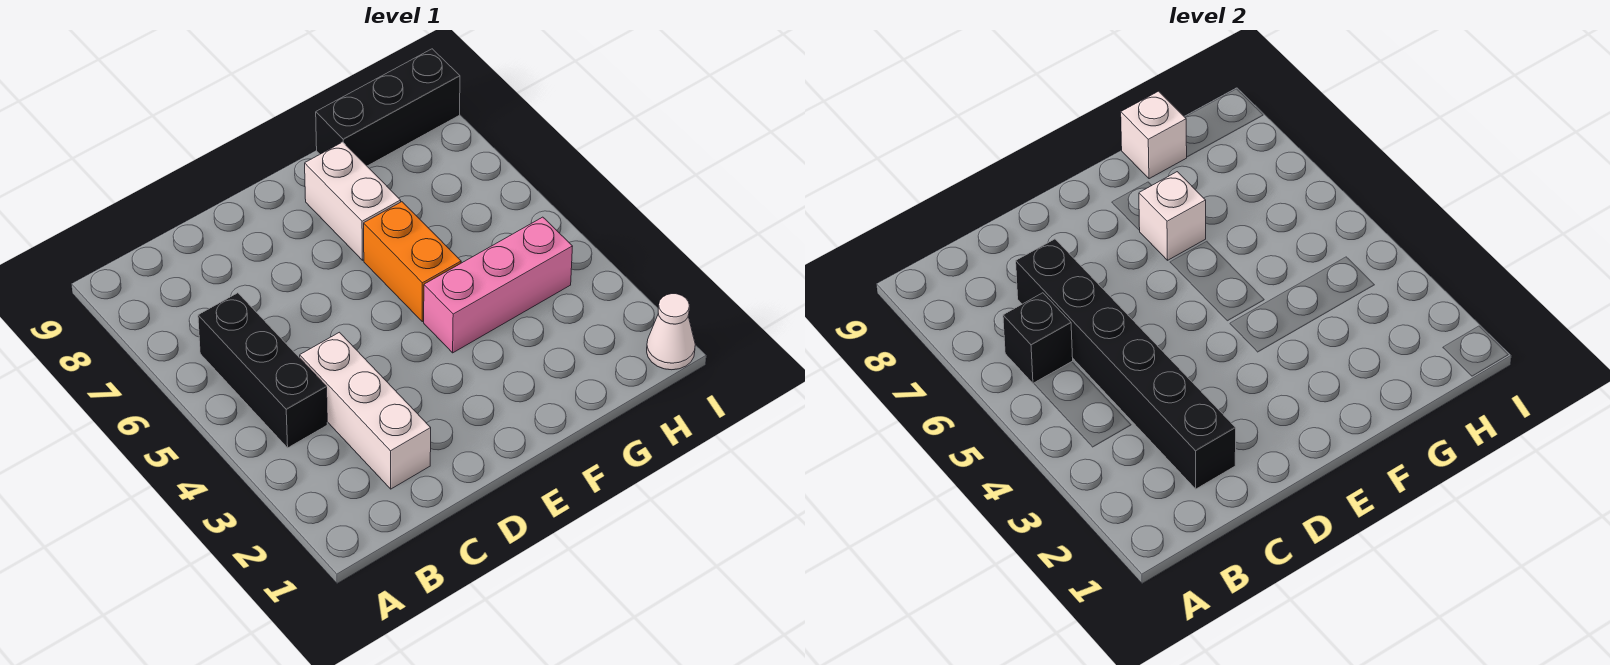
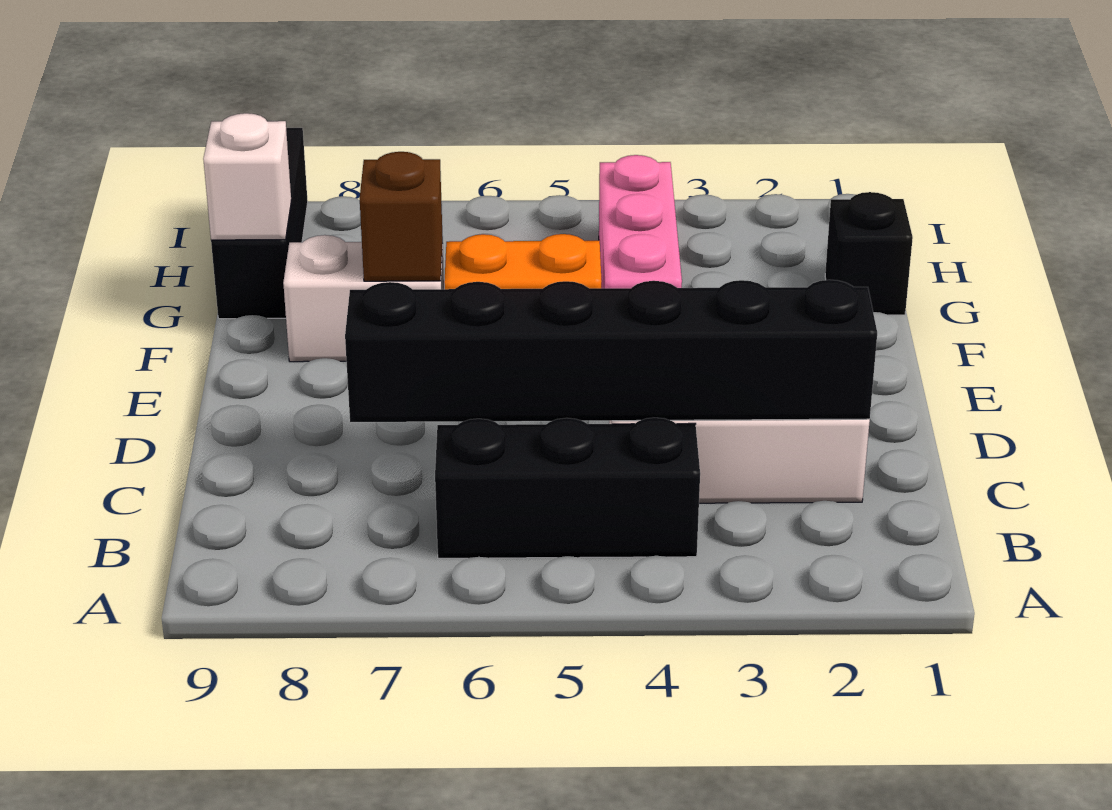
black 1x1 brick [1003,293,1073,384] -> black 1x1 brick moved to [825,192,913,315]
white 1x1 brick [1139,172,1206,260] -> brown 1x1 brick [360,152,443,281]
white 1x1 cone [647,294,695,370] -> none

